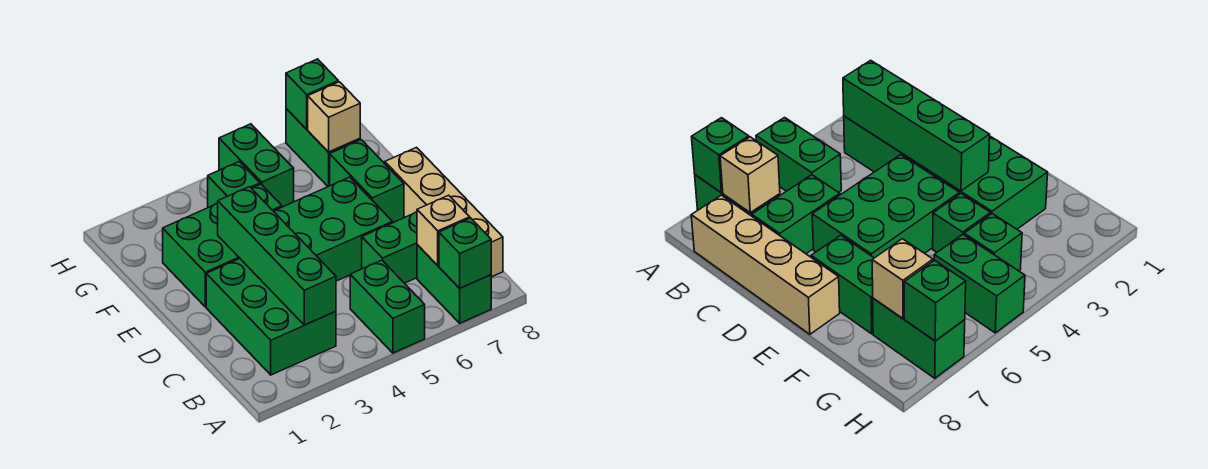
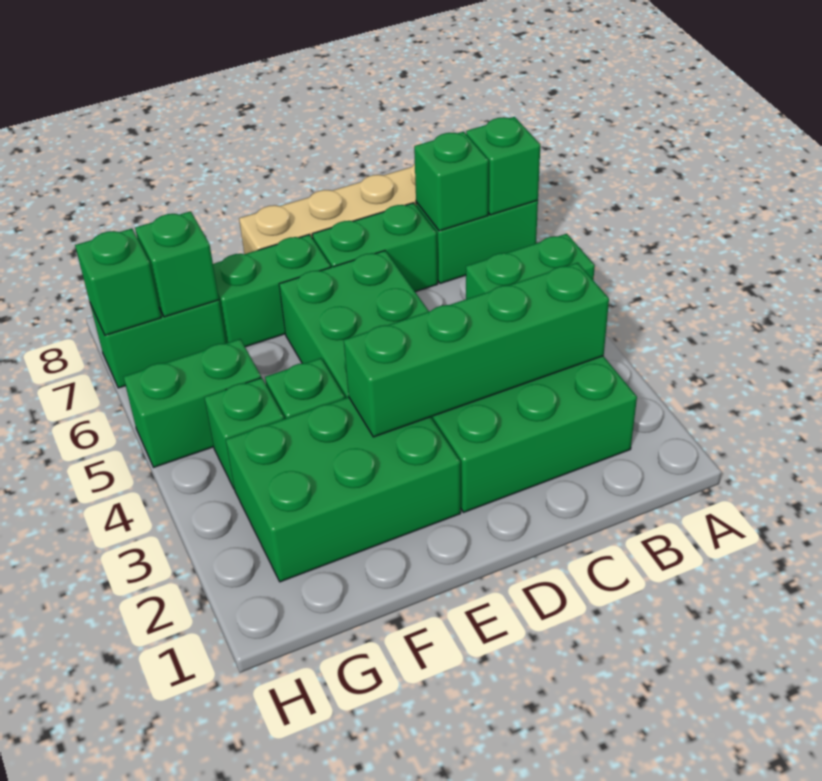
tan 1x1 brick [417,195,470,265] -> green 1x1 brick [414,132,489,231]
green 1x2 brick [362,212,417,283] -> green 1x2 brick turned to [312,203,438,292]
green 2x2 brick [163,203,240,307] -> green 2x3 brick [226,397,461,582]
tan 1x1 brick [308,82,360,152] -> green 1x1 brick [135,211,219,317]

